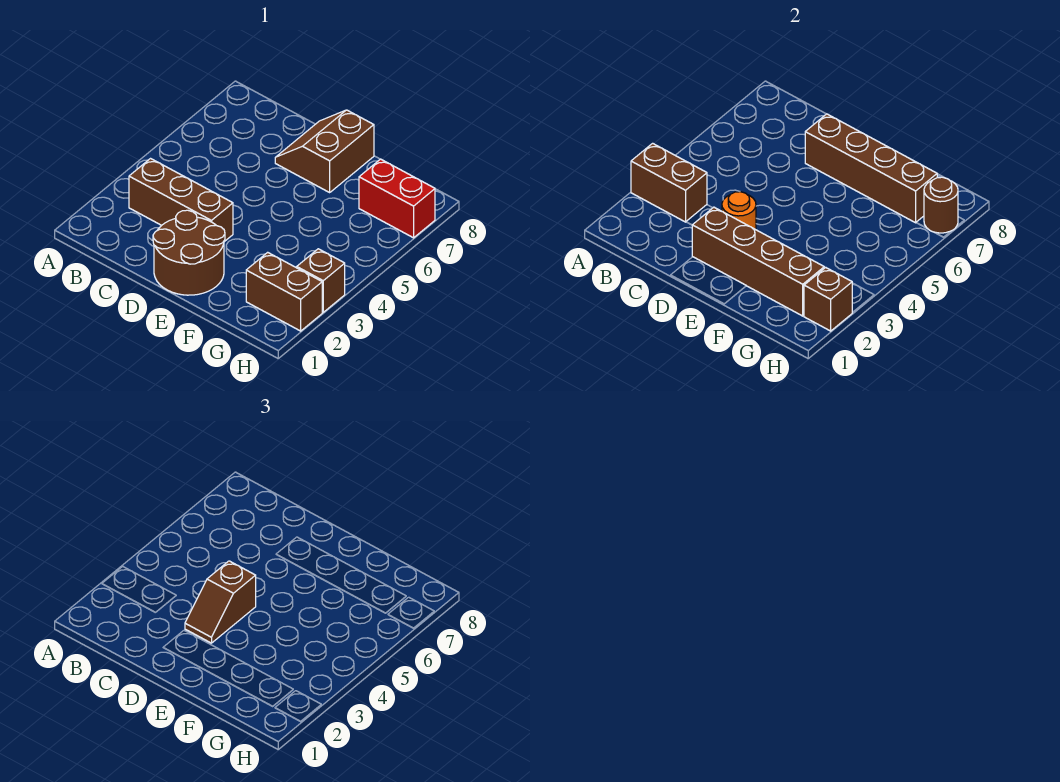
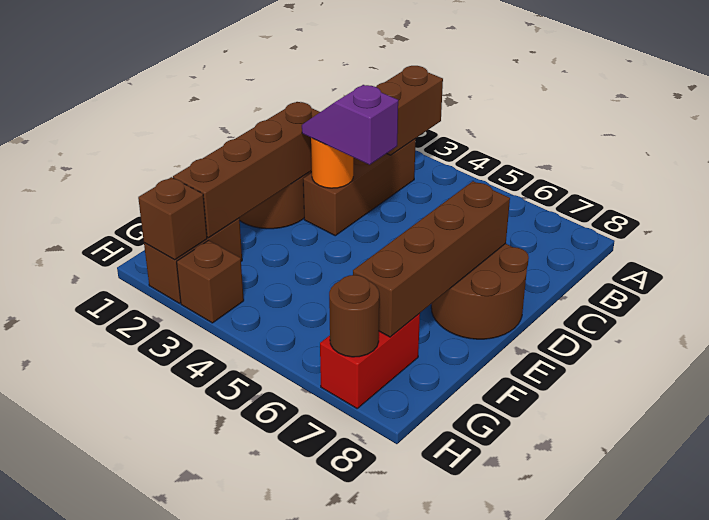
brown 1x2 slope [185,561,256,643] -> purple 1x2 slope [302,85,398,165]
brown 2x2 slope [275,110,374,192] -> brown 2x2 round brick [431,243,529,339]

